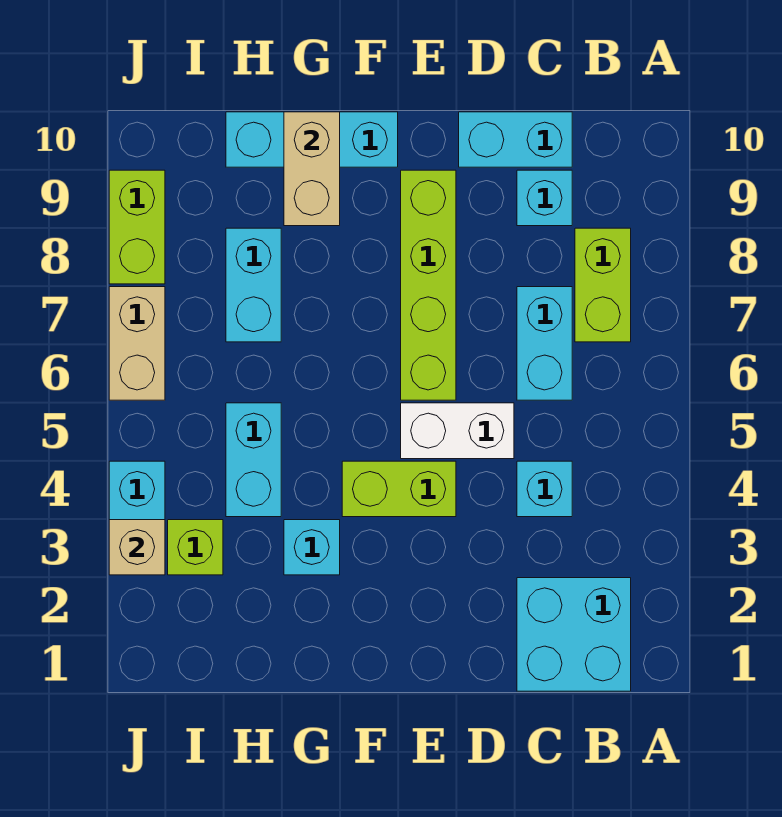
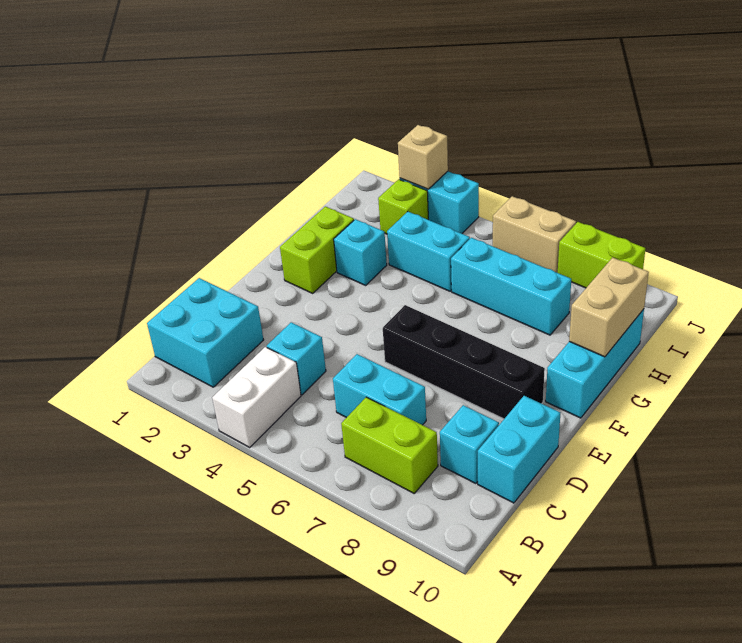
white 1x2 brick [401,403,514,459] -> white 1x2 brick moved to [212,347,301,447]
lime 1x2 brick [342,461,456,517] -> lime 1x2 brick moved to [280,207,354,293]
lime 1x4 brick [401,170,456,400] -> black 1x4 brick [383,305,545,419]
tan 1x2 brick [284,112,340,226] -> tan 1x2 brick turned to [569,257,649,357]
cyan 1x2 brick [226,228,281,342] -> cyan 1x3 brick [451,238,571,335]

